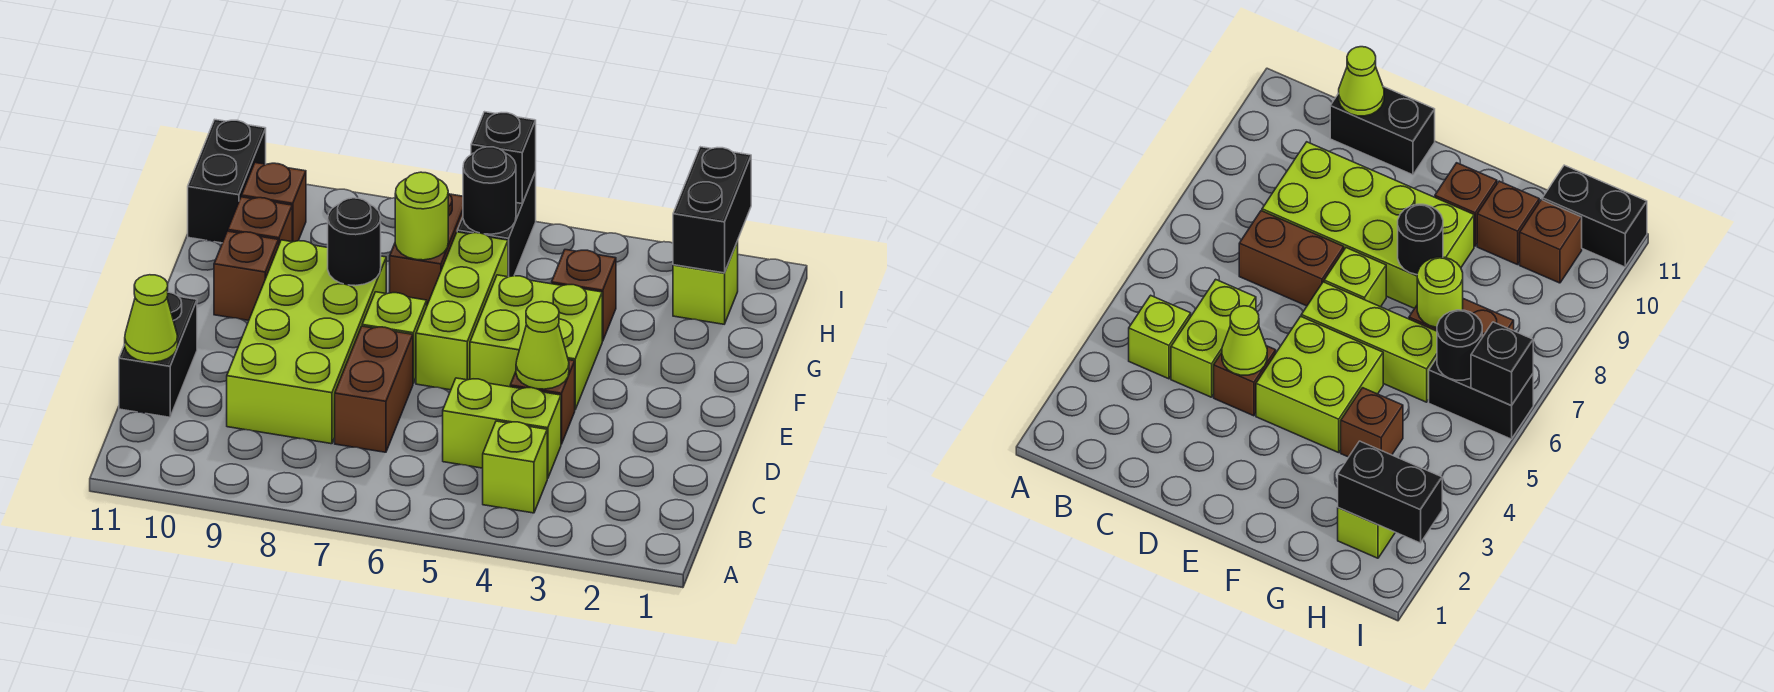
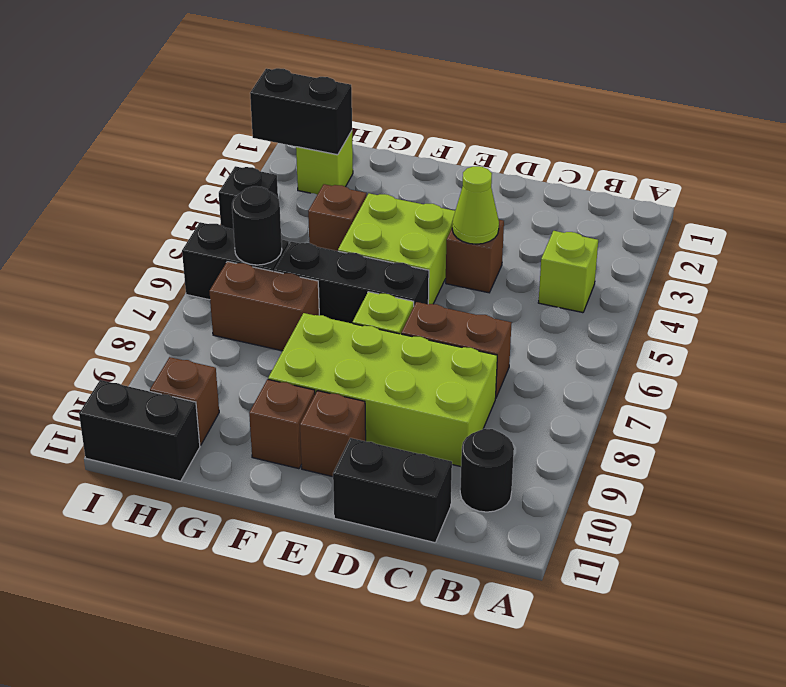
lime 1x2 brick [443,378,561,479] -> none
lime 1x1 cone [125,275,178,362] -> none
lime 1x3 brick [416,232,508,390] -> black 1x3 brick [274,242,429,324]
black 1x1 round brick [328,198,381,286] -> black 1x1 round brick moved to [460,429,514,512]
lime 1x1 round brick [395,172,448,260] -> none
brown 1x1 brick [228,197,292,244] -> brown 1x1 brick moved to [300,391,366,477]
black 1x1 brick [471,112,536,204] -> black 1x1 brick moved to [219,166,278,229]

